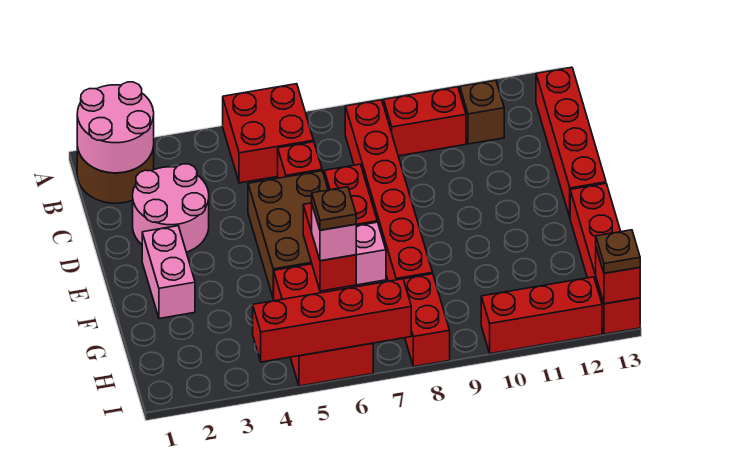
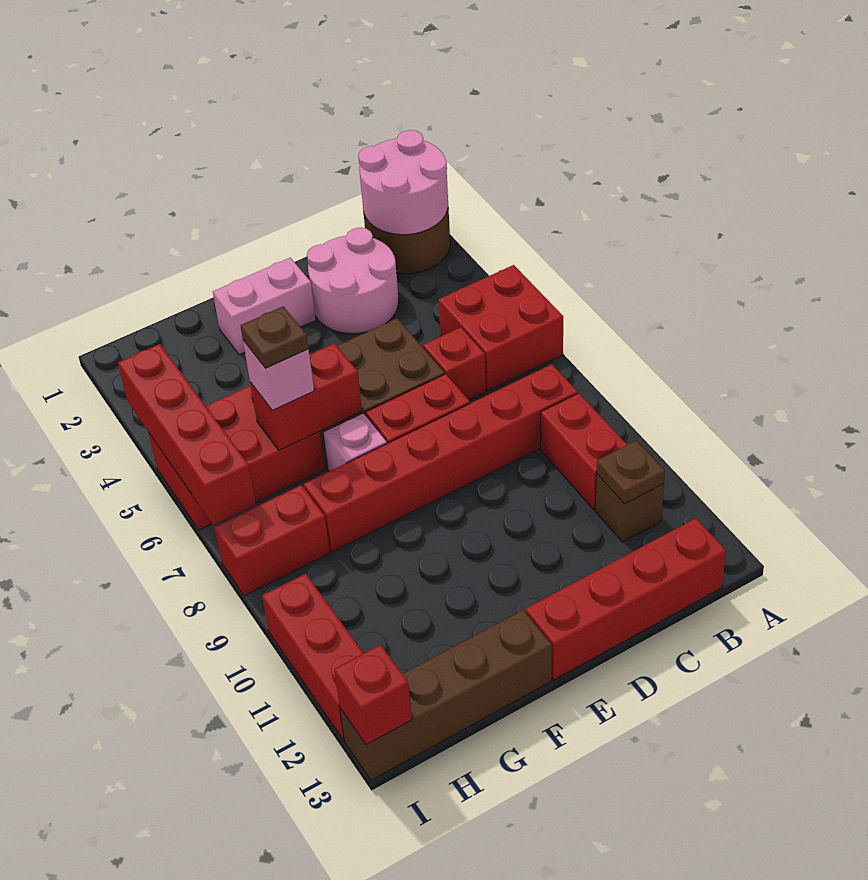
red 1x4 brick [570,183,640,334] -> brown 1x4 brick [340,610,552,780]
brown 1x1 plate [596,230,640,273] -> brown 1x1 plate moved to [596,440,665,504]

